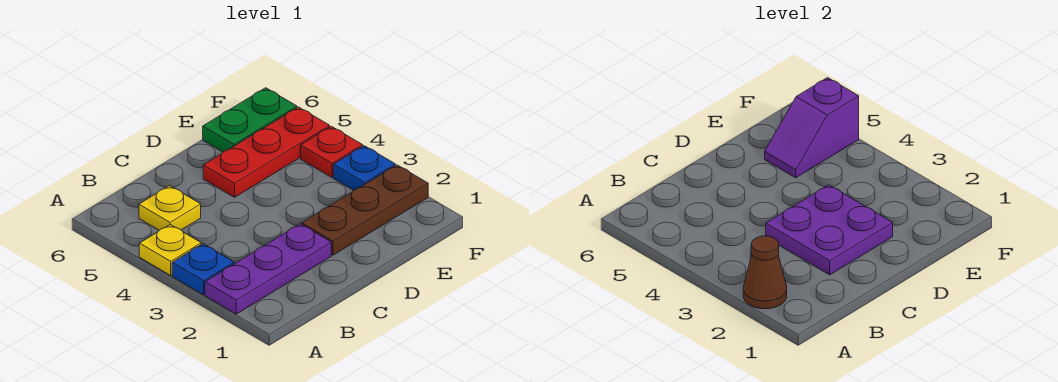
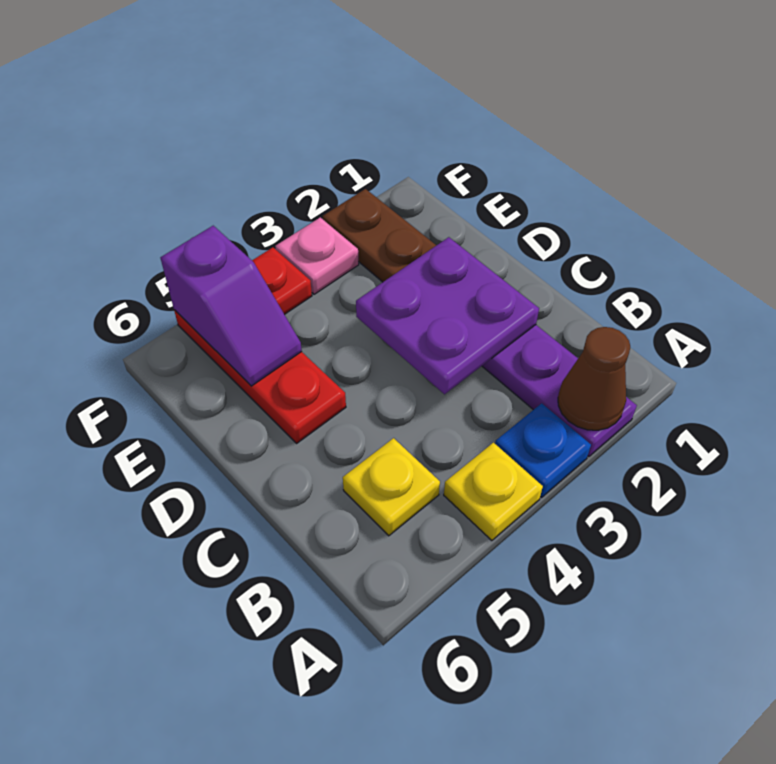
green 1x2 plate [203,88,297,152] -> none
blue 1x1 plate [333,146,395,190] -> pink 1x1 plate [275,217,359,294]

